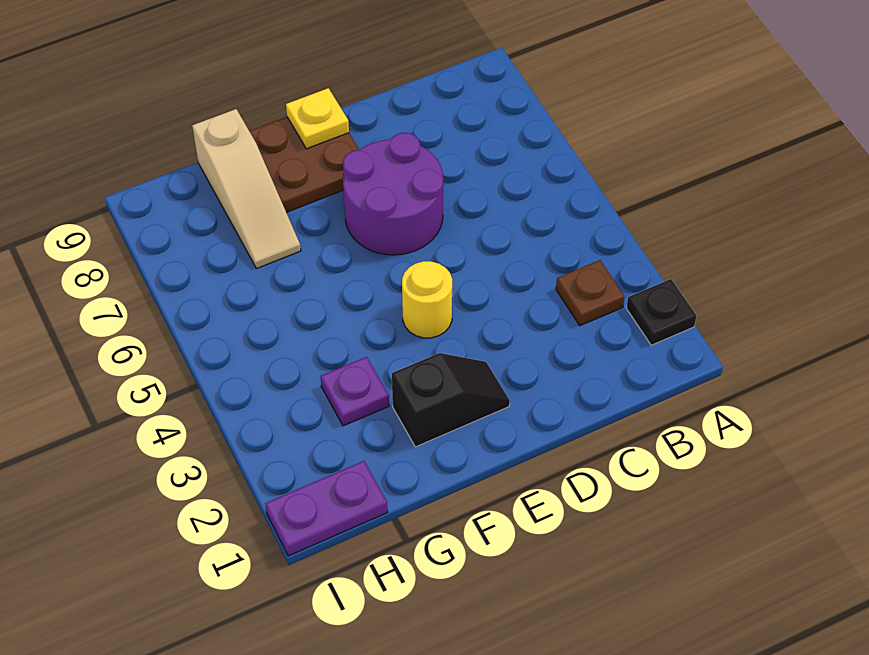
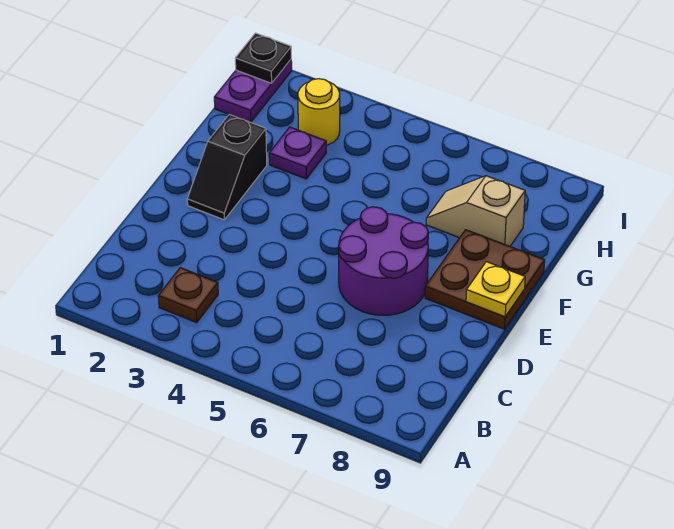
black 1x1 plate [626,279,696,345] -> black 1x1 plate moved to [235,33,291,83]
yellow 1x1 round brick [402,261,452,338] -> yellow 1x1 round brick moved to [298,79,340,145]
tan 1x3 slope [192,109,301,269] -> tan 1x2 slope [426,176,525,246]

